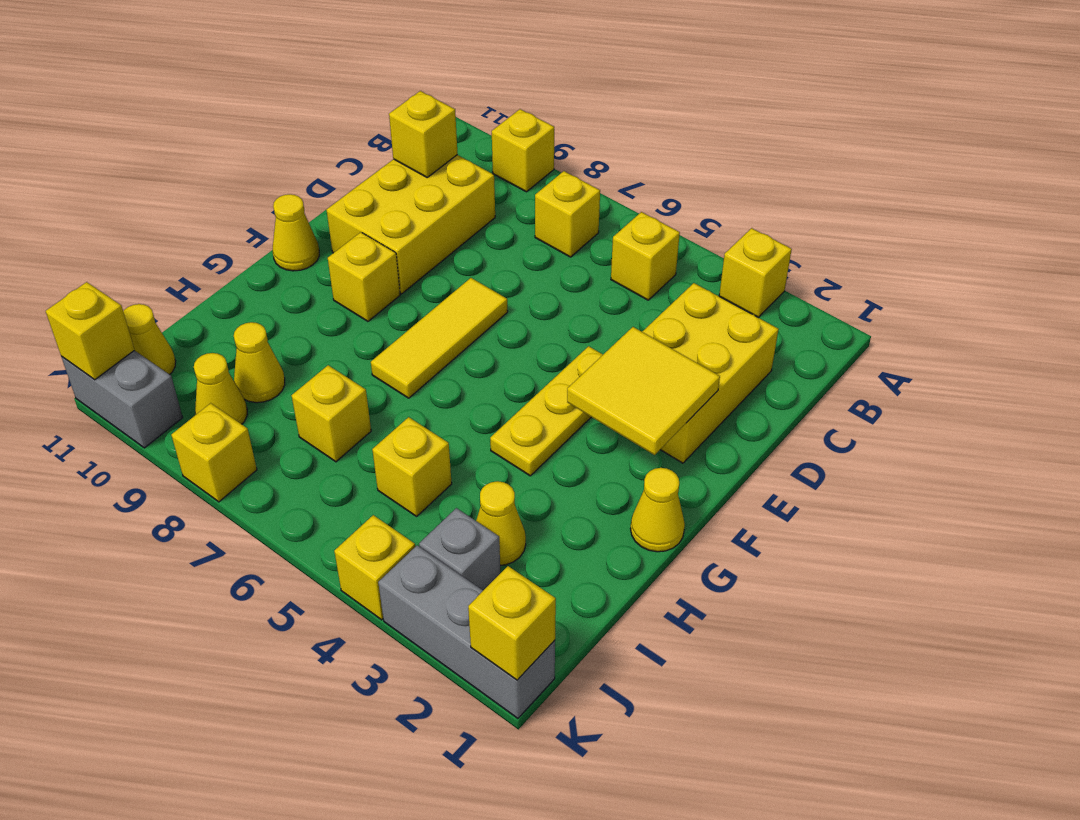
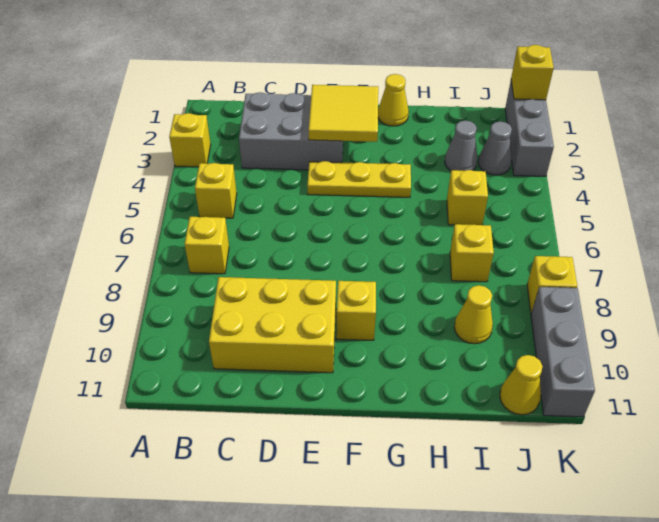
yellow 1x1 brick [492,109,554,192] -> none
yellow 2x3 brick [642,283,779,463] -> grey 2x3 brick [239,92,343,170]
yellow 1x1 brick [389,91,458,177] -> none
yellow 1x3 tile [371,278,508,398] -> none
yellow 1x1 cone [273,194,319,271] -> none
yellow 1x1 cone [476,481,526,565] -> grey 1x1 cone [445,121,478,171]
grey 1x1 brick [419,508,500,590] -> grey 1x1 cone [478,121,512,175]
yellow 1x1 cone [194,353,247,424] -> none
yellow 1x1 brick [334,515,415,620] -> none
grey 1x2 brick [62,351,183,448] -> grey 1x3 brick [531,287,595,417]
yellow 1x1 brick [46,282,134,380] -> none

